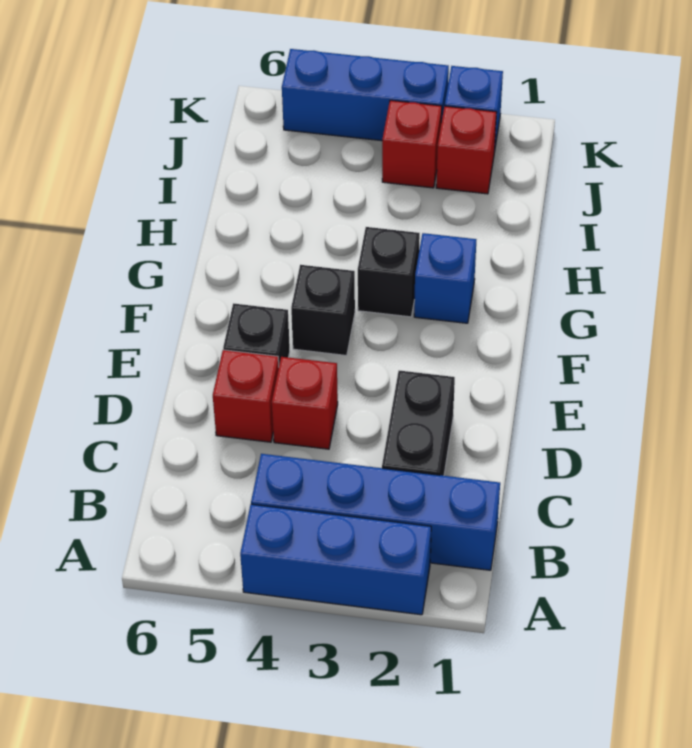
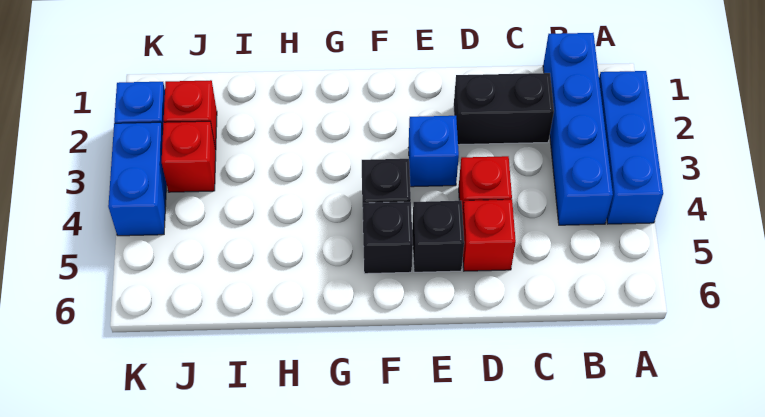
blue 1x1 brick [414,233,476,323] -> blue 1x1 brick moved to [408,116,459,187]
black 1x1 brick [358,227,420,317] -> black 1x1 brick moved to [363,202,413,274]
blue 1x3 brick [282,49,449,141] -> blue 1x2 brick [108,122,167,236]

